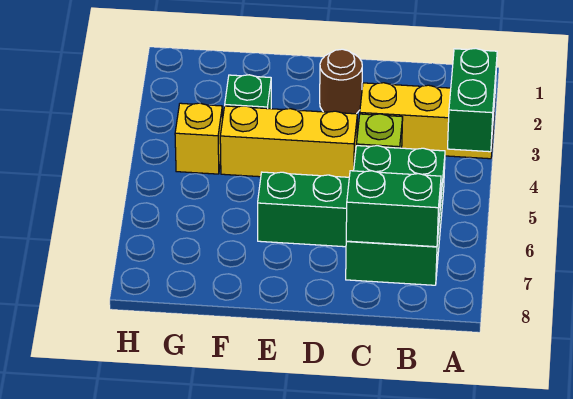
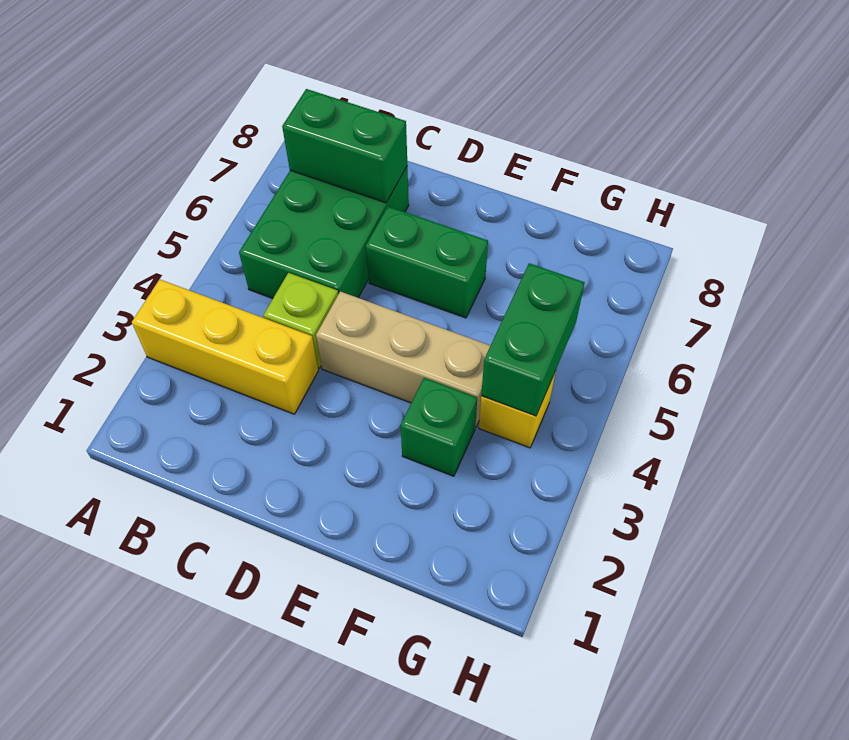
green 1x2 brick [448,48,497,152] -> green 1x2 brick moved to [481,263,585,416]
brown 1x1 round brick [320,49,362,114] -> none
yellow 1x3 brick [220,106,357,177] -> tan 1x3 brick [316,291,490,427]

